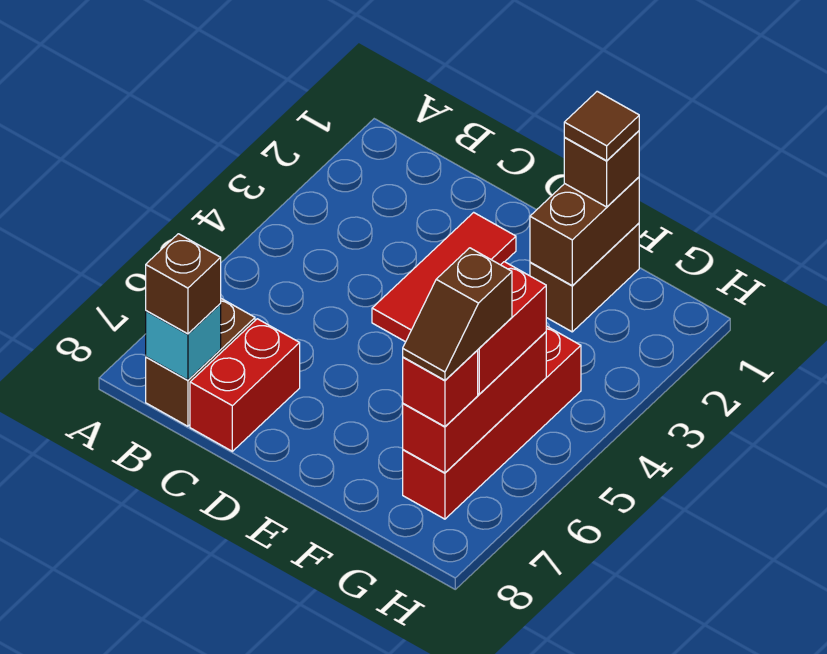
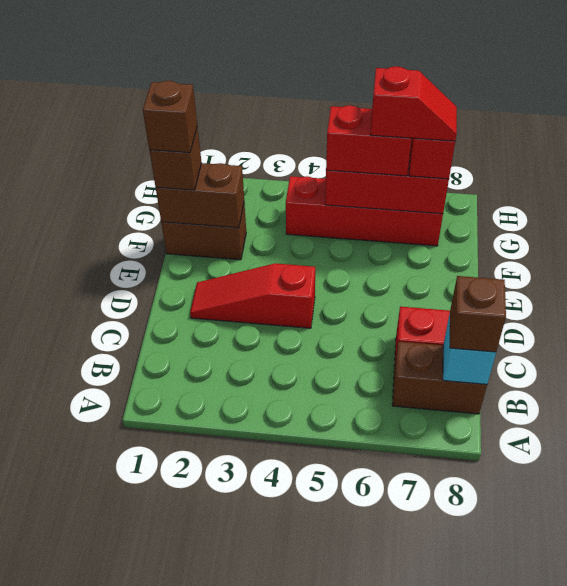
red 1x3 tile [372,212,516,342] -> red 1x3 slope [190,263,315,328]
brown 1x1 tile [564,91,639,161] -> brown 1x1 brick [143,81,197,153]
brown 1x2 slope [403,248,512,380] -> red 1x2 slope [370,66,457,141]

